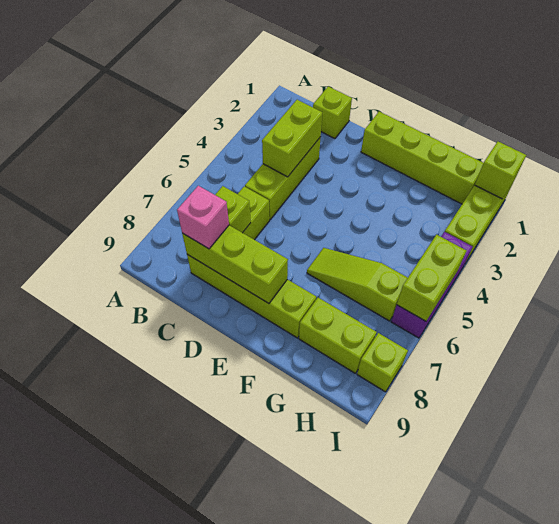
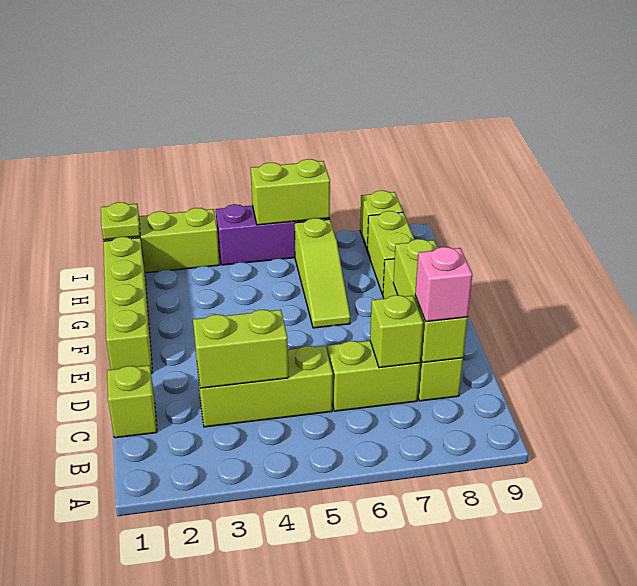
lime 1x1 brick [475,142,526,199] -> lime 1x1 plate [101,202,140,240]

